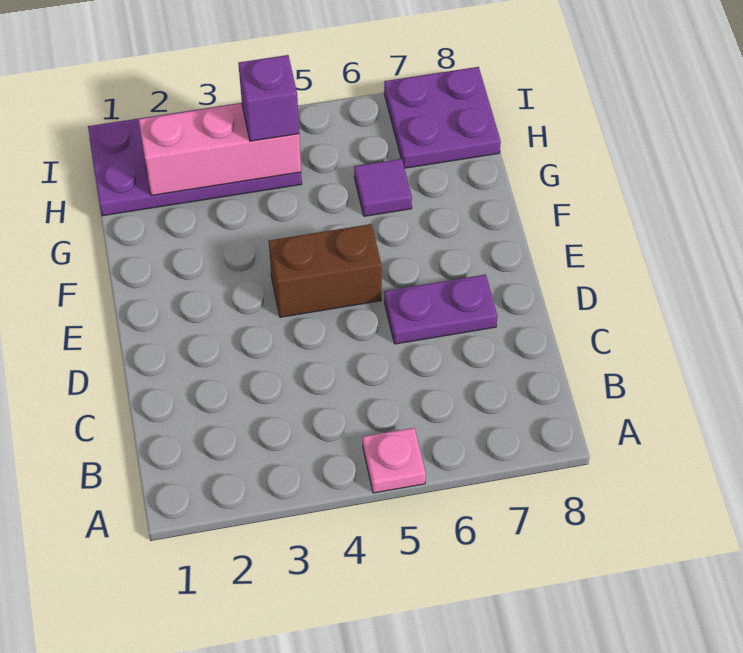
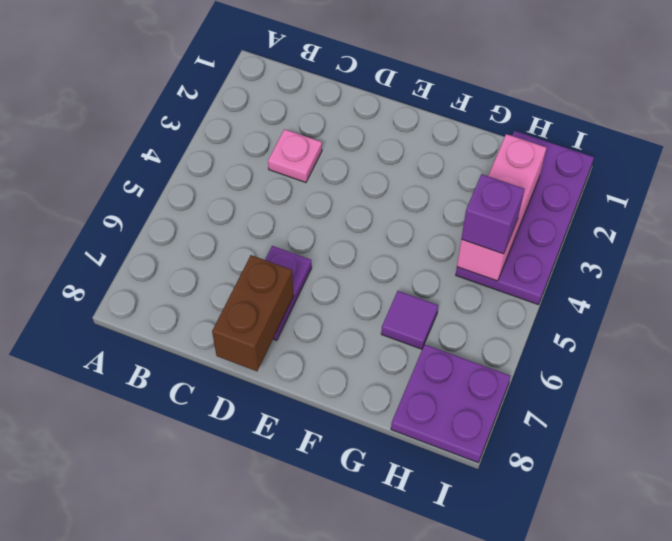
pink 1x1 plate [363,428,426,493] -> pink 1x1 plate moved to [268,129,322,183]
brown 1x2 brick [269,224,382,317] -> brown 1x2 brick moved to [212,255,294,371]

